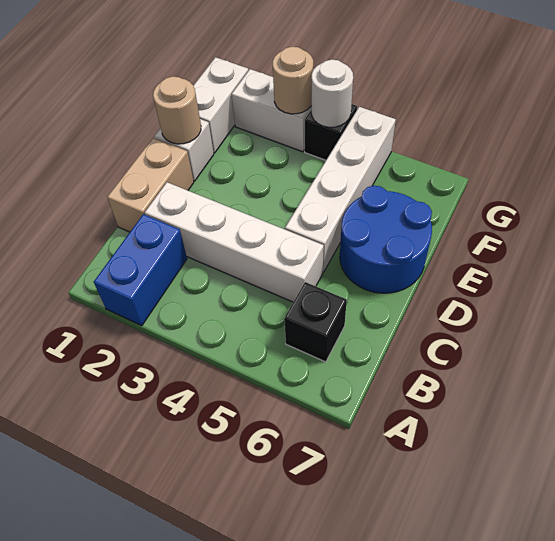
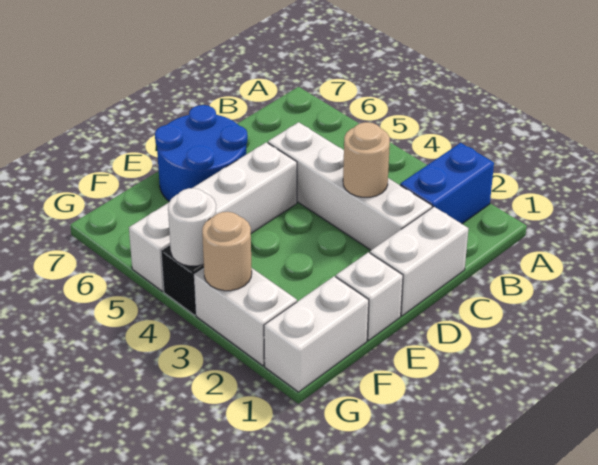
black 1x1 brick [284,282,347,362] -> none
tan 1x2 brick [107,138,194,232] -> white 1x2 brick [370,207,469,316]
tan 1x1 round brick [153,76,201,144] -> tan 1x1 round brick moved to [343,122,390,197]

